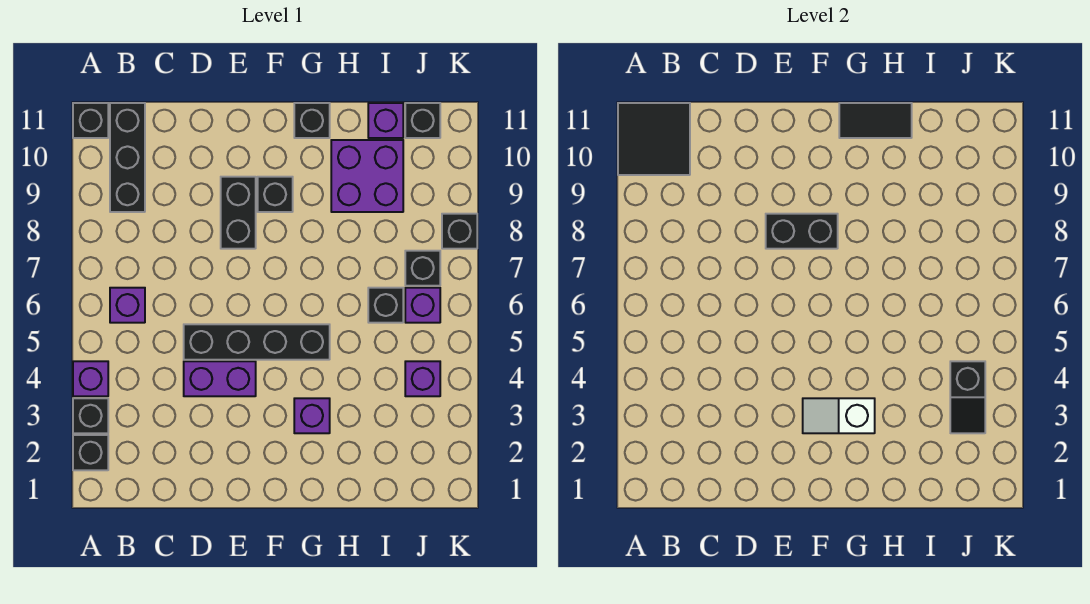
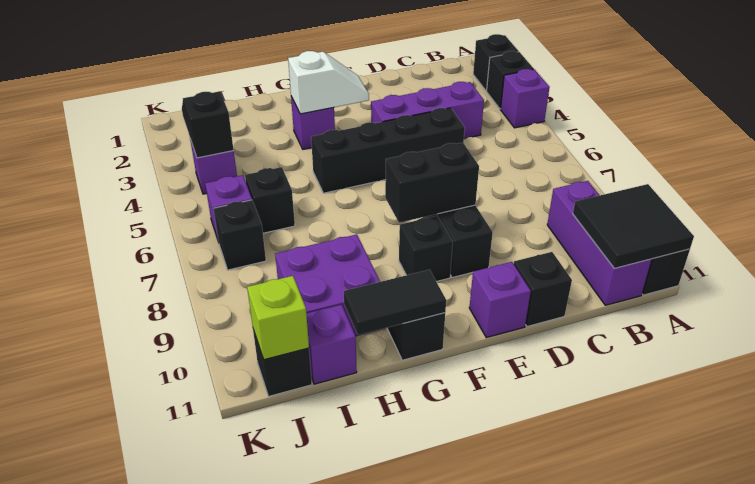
purple 1x1 brick [110,288,145,323] -> purple 1x1 brick moved to [469,262,531,338]
black 1x3 brick [110,103,145,212] -> purple 1x3 brick [547,181,651,305]
purple 1x2 brick [184,361,256,396] -> purple 1x3 brick [371,82,484,139]
none -> lime 1x1 brick [247,276,309,360]
black 1x1 brick [442,214,477,249] -> black 1x1 brick moved to [514,252,572,327]

